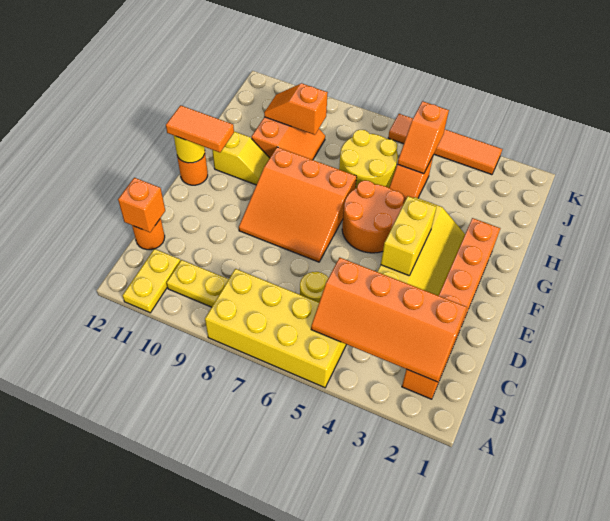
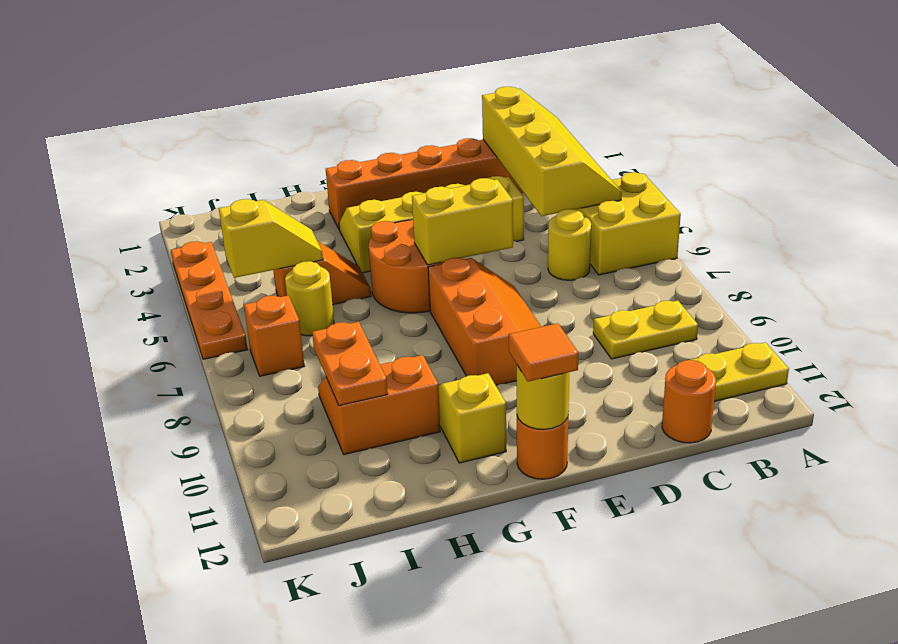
yellow 2x4 brick [205,269,347,388] -> yellow 2x2 brick [575,172,681,275]
orange 2x4 slope [311,258,467,382] -> yellow 2x4 slope [482,87,622,216]
yellow 1x2 plate [167,260,229,307] -> yellow 1x2 plate turned to [593,301,698,359]
orange 1x1 brick [118,178,165,232] -> orange 1x1 brick moved to [244,295,304,376]
yellow 1x2 brick [381,196,436,275] -> yellow 1x2 brick moved to [412,178,513,265]
orange 3x3 slope [239,147,357,262] -> orange 2x3 slope [428,258,541,386]
orange 1x2 tile [166,105,234,152] -> orange 1x1 tile [509,323,578,382]
yellow 2x2 round brick [339,130,398,188] -> yellow 1x1 round brick [285,261,334,336]
orange 1x2 slope [398,101,449,174] -> yellow 1x2 slope [219,199,323,278]
orange 1x2 slope [264,83,328,135] -> orange 1x2 plate [312,322,388,406]
orange 1x4 tile [388,114,502,175] -> orange 1x4 plate [171,241,248,359]

